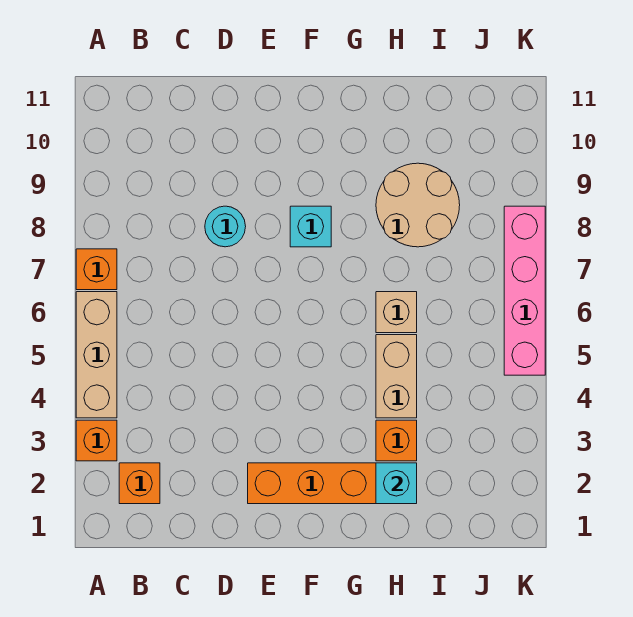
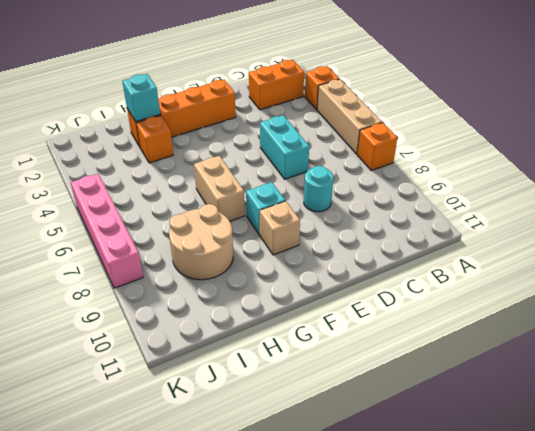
orange 1x1 brick [119,463,160,504] -> orange 1x2 brick [249,60,304,110]
none -> cyan 1x2 brick [260,115,309,179]
tan 1x2 brick [376,335,417,418] -> tan 1x2 brick moved to [194,156,245,221]
tan 1x1 brick [376,292,417,333] -> tan 1x1 brick moved to [259,201,300,255]

